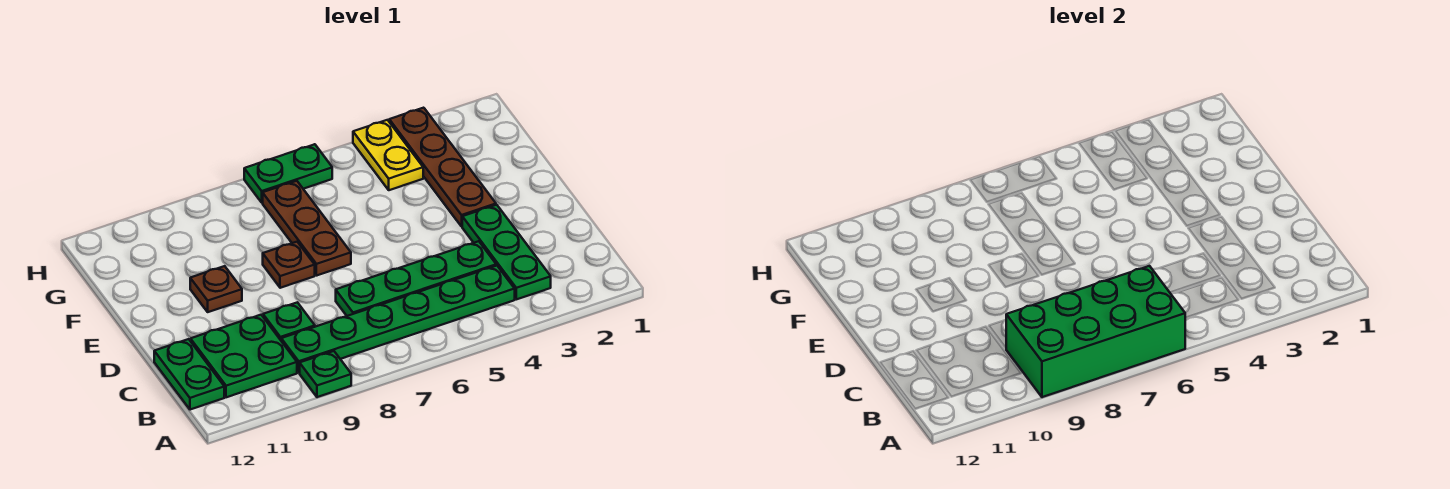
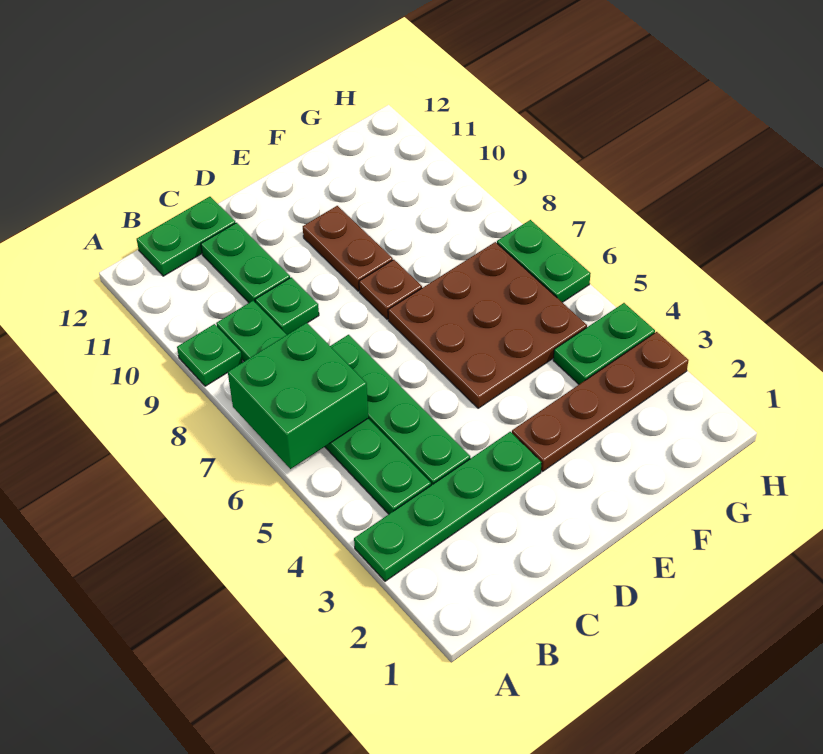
green 2x4 brick [1006,266,1185,397] -> green 2x2 brick [228,323,368,469]
green 1x3 plate [462,205,551,299] -> green 1x4 plate [354,432,542,581]
green 2x2 plate [191,315,297,397] -> green 1x2 plate [201,223,290,303]
brown 1x3 plate [263,181,351,276] -> brown 3x3 plate [388,242,587,408]
brown 1x1 plate [190,266,242,312] -> brown 1x2 plate [303,206,393,291]
yellow 1x2 plate [353,120,423,190] -> green 1x2 plate [553,303,655,384]

